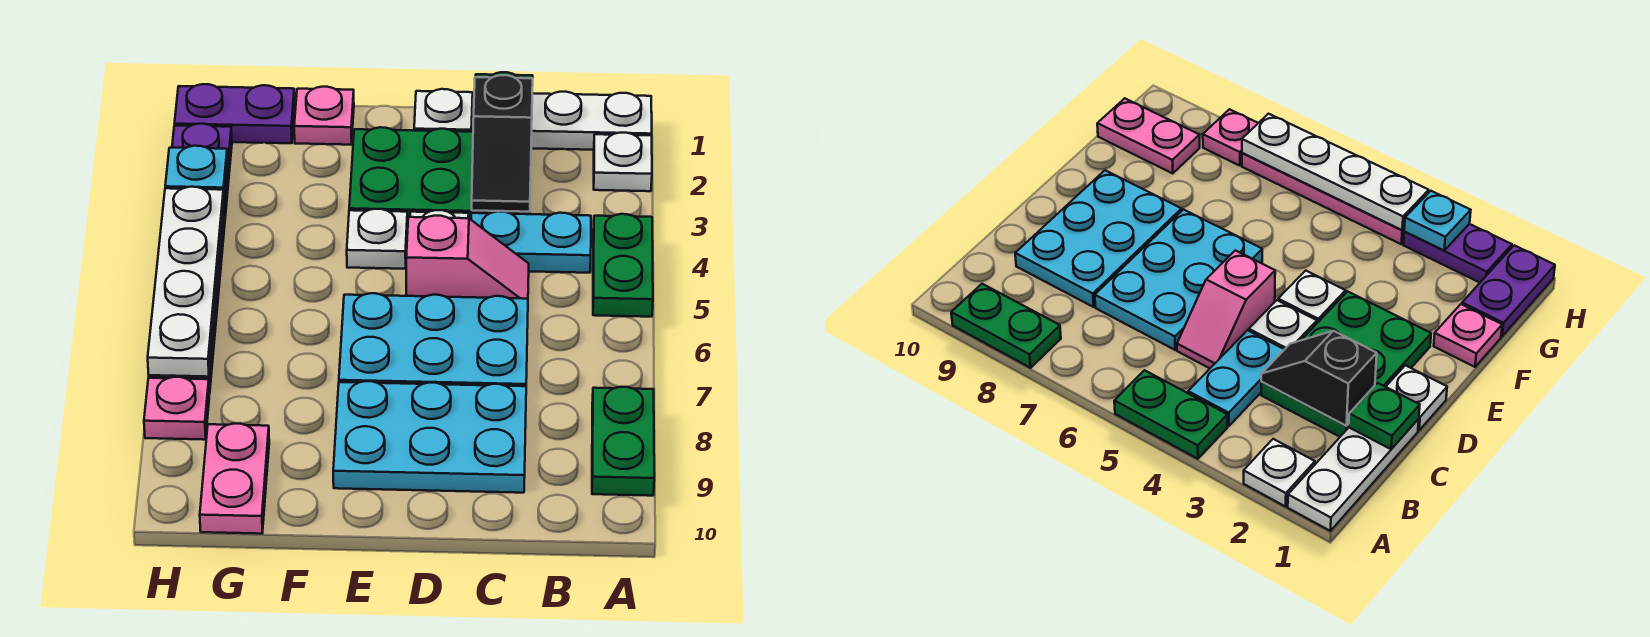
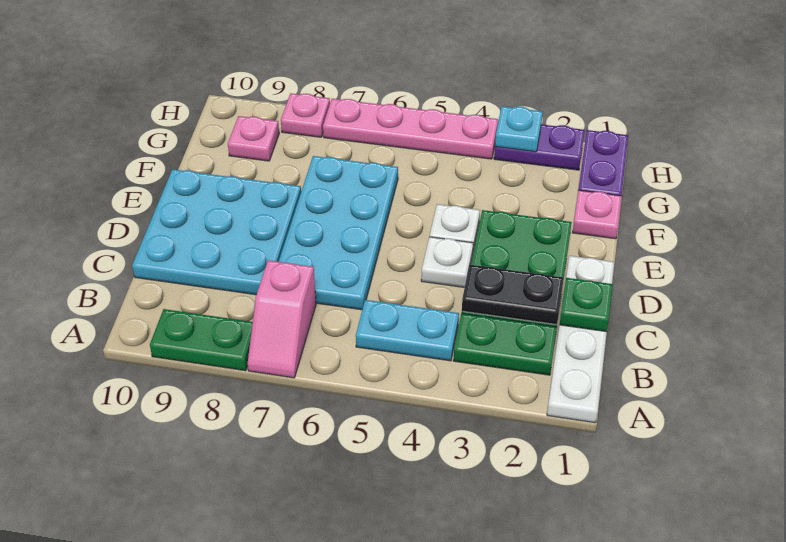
white 1x1 plate [594,133,652,191] -> none
green 1x2 plate [593,214,653,317] -> green 1x2 plate moved to [453,313,557,375]
cyan 1x2 plate [471,211,591,273] -> cyan 1x2 plate turned to [356,300,459,361]
black 1x2 slope [472,75,533,212] -> black 1x2 plate [462,265,564,325]
pink 1x2 slope [406,216,529,299] -> pink 1x2 slope moved to [247,260,316,378]
cyan 2x3 plate [339,293,528,386] -> cyan 2x4 plate [279,156,398,310]
cyan 2x3 plate [333,381,526,493] -> cyan 3x3 plate [132,169,301,295]
pink 1x2 plate [200,424,269,534] -> pink 1x1 plate [228,116,279,161]
white 1x4 plate [148,187,224,377] -> none

